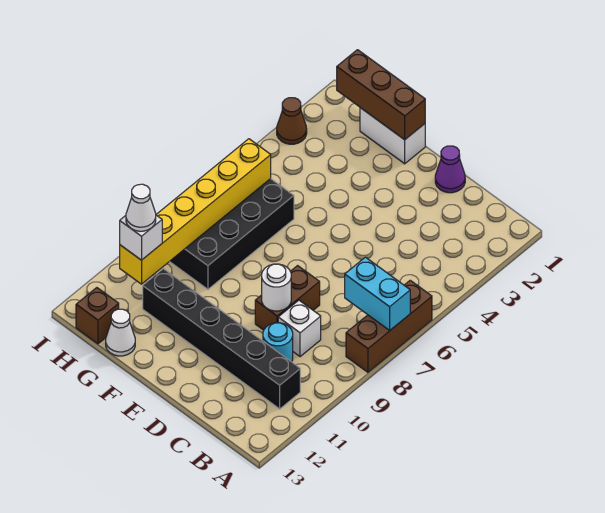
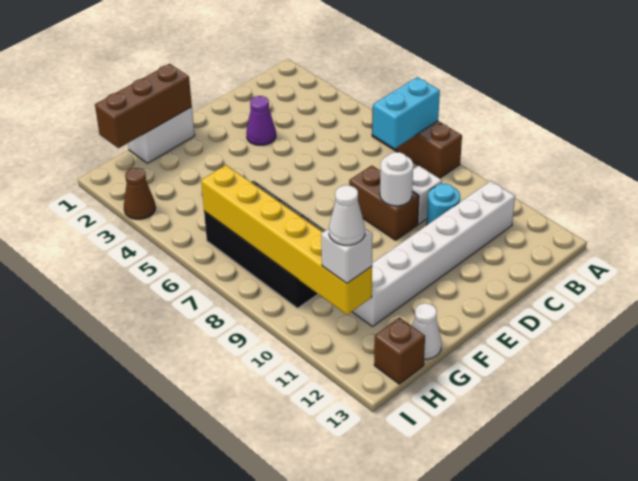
black 1x6 brick [143,269,300,409] -> white 1x6 brick [352,181,515,327]
purple 1x1 cone [435,146,465,193] -> purple 1x1 cone moved to [246,96,276,145]

